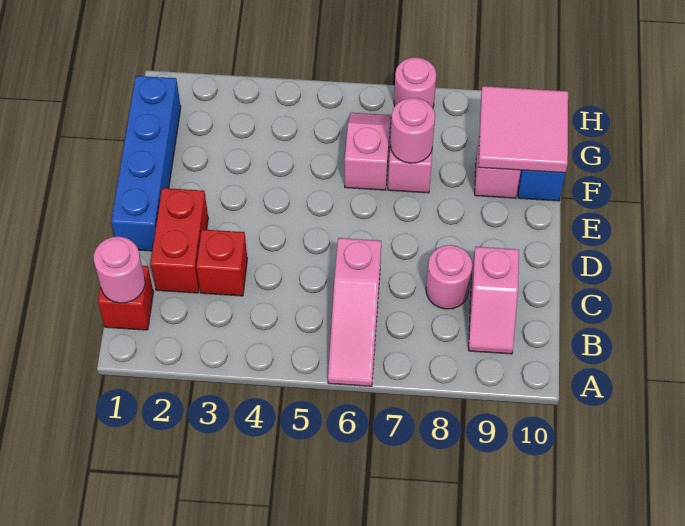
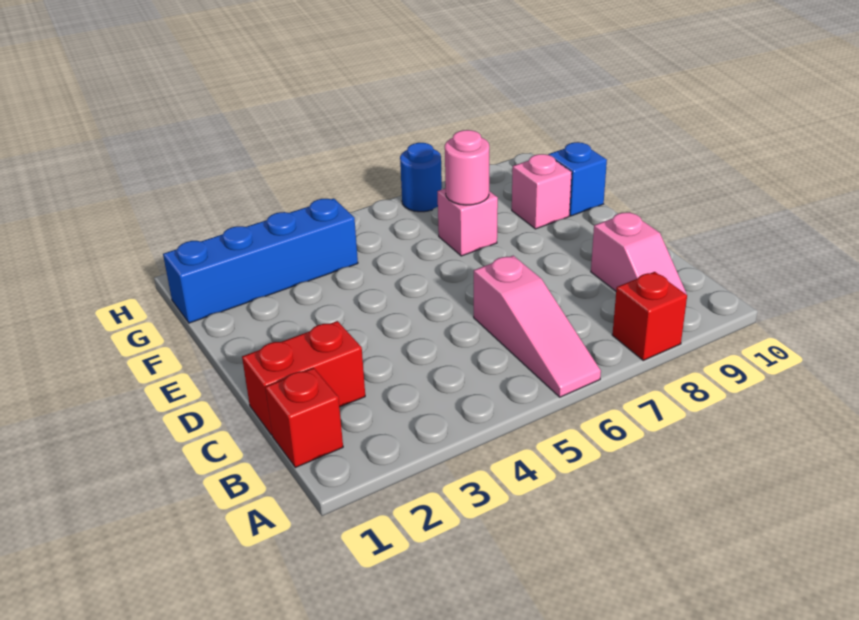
pink 1x1 round brick [94,237,145,303] -> none
red 1x2 brick [151,188,208,293] -> red 1x2 brick turned to [242,321,365,435]
red 1x1 brick [196,229,247,296] -> red 1x1 brick moved to [612,272,687,360]
pink 1x1 round brick [426,245,472,309] -> none
blue 1x4 brick [111,76,181,251] -> blue 1x4 brick turned to [163,198,358,323]
pink 1x2 slope [345,113,391,190] -> none
pink 2x2 tile [478,86,568,173] -> none
pink 1x1 round brick [394,57,436,108] -> blue 1x1 round brick [400,143,442,212]

